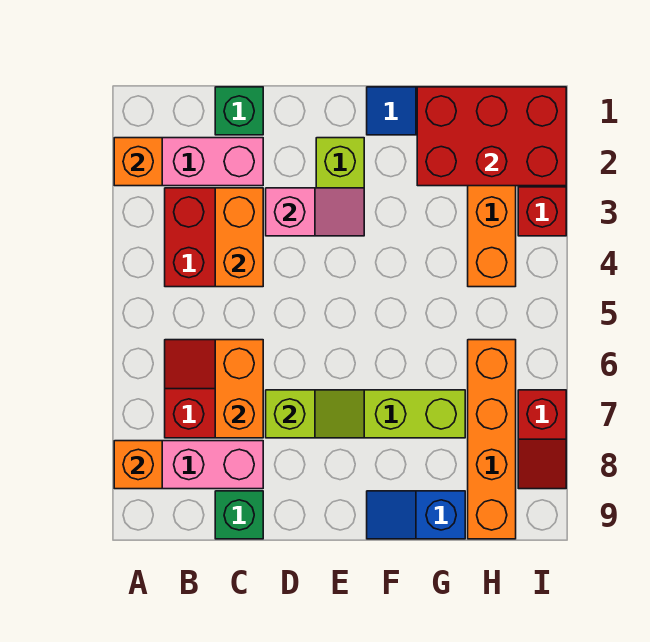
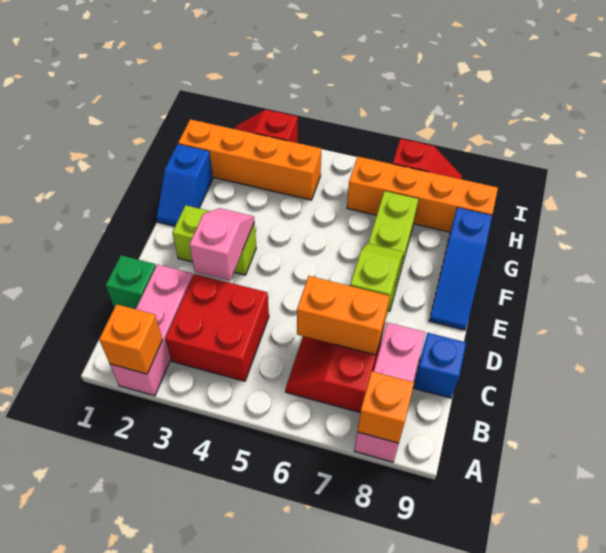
orange 1x2 brick [215,188,263,287] -> none
green 1x1 brick [215,491,263,539] -> blue 1x1 brick [413,333,466,398]
blue 1x2 slope [367,491,465,539] -> blue 1x3 slope [429,207,492,330]
red 2x3 brick [417,87,566,186] -> none

